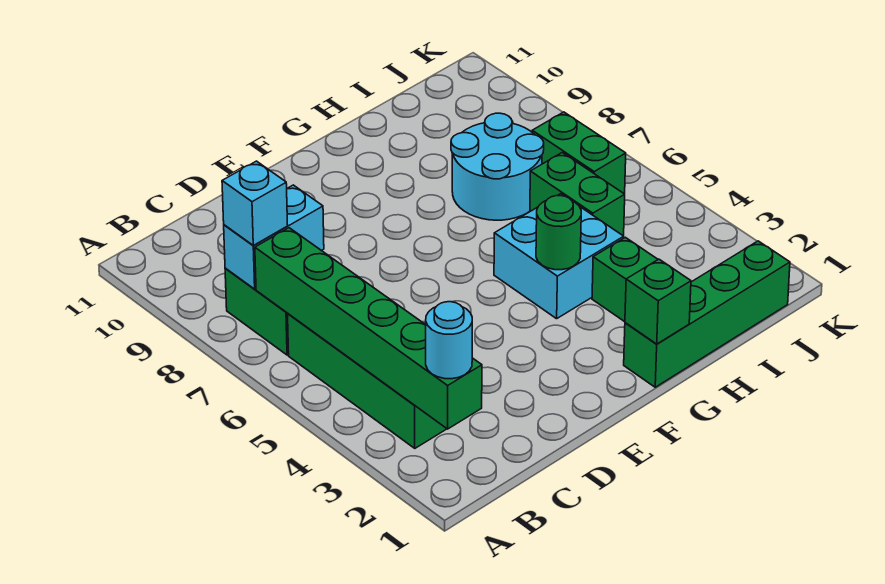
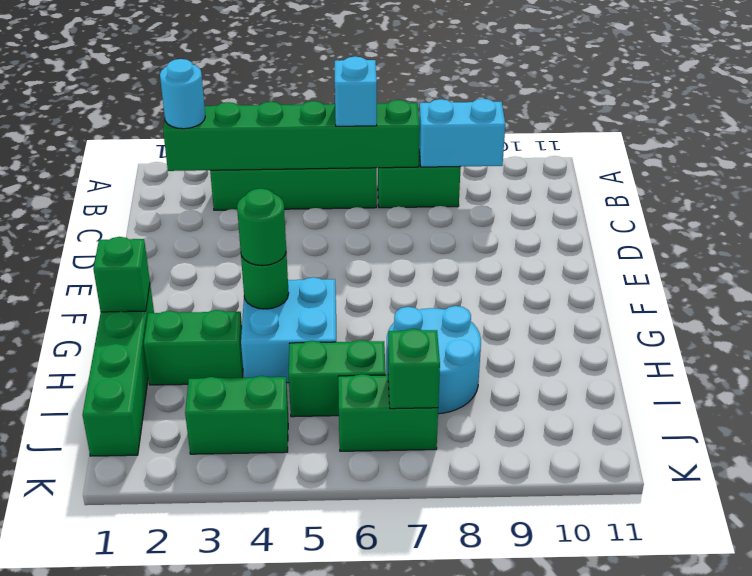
cyan 1x2 brick [224,185,324,289] -> cyan 1x2 brick turned to [419,99,505,167]
cyan 1x1 brick [222,161,288,245] -> cyan 1x1 brick moved to [335,56,377,126]
none -> green 1x1 round brick [237,188,286,266]
none -> green 1x2 brick [185,376,288,454]
none -> green 1x1 brick [388,329,440,409]

